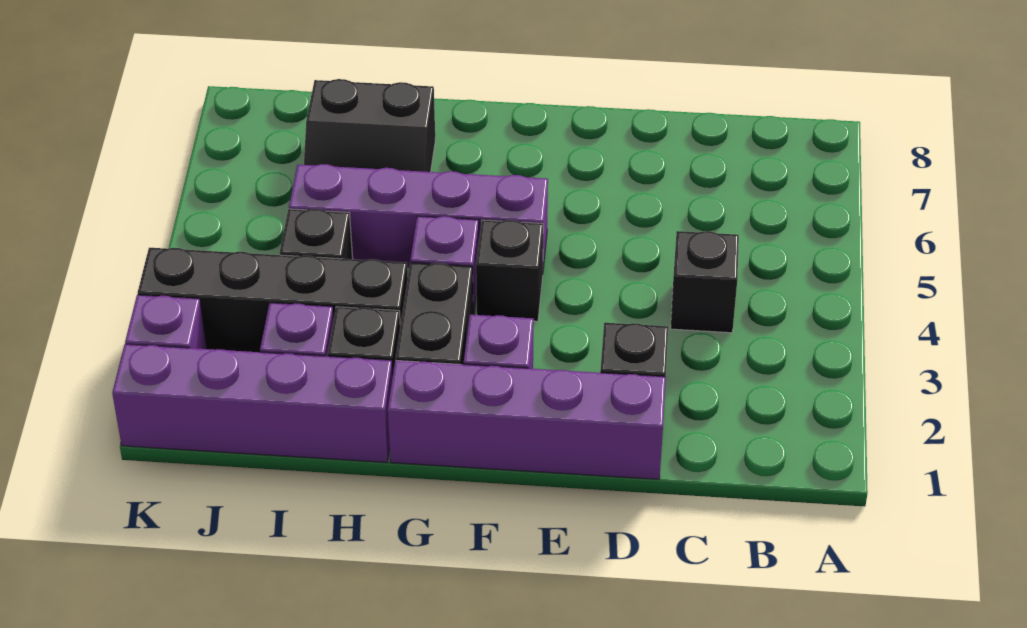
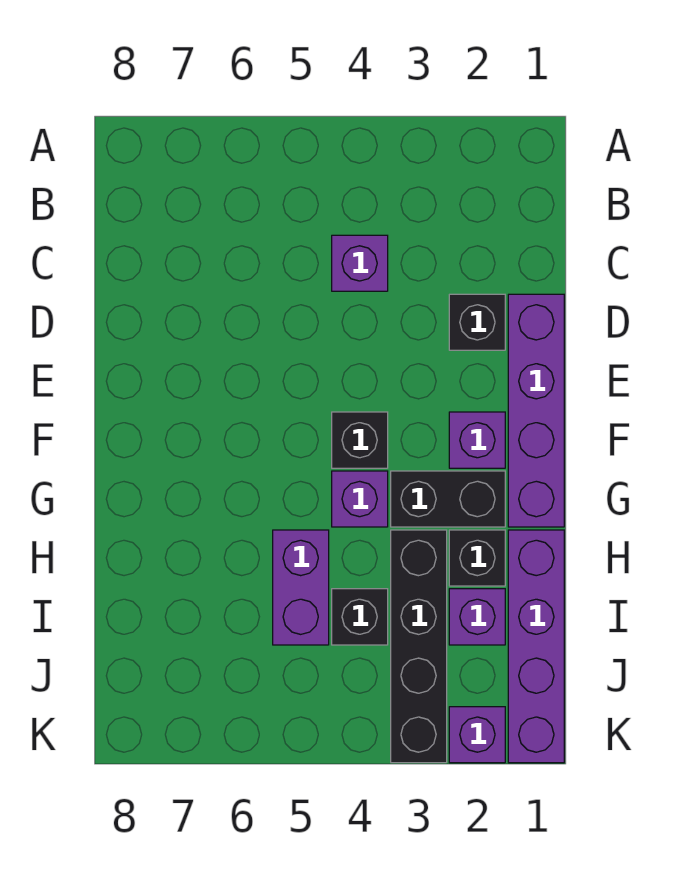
black 1x1 brick [671,231,739,333] -> purple 1x1 brick [332,235,388,291]
purple 1x4 brick [289,164,548,269] -> purple 1x2 brick [273,530,329,645]
black 2x2 slope [304,79,435,172] -> none

